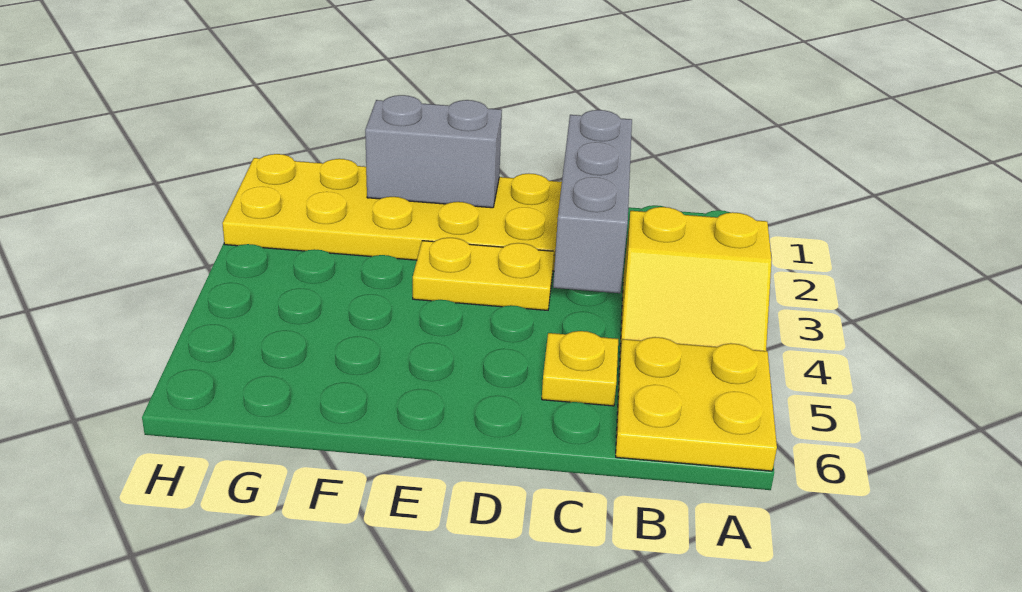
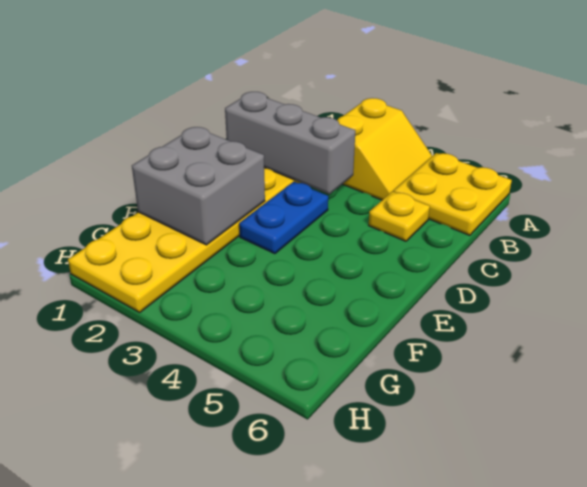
yellow 1x2 plate [413,238,554,310] -> blue 1x2 plate [239,182,328,254]
grey 1x2 brick [365,95,502,208] -> grey 2x2 brick [132,127,265,245]

